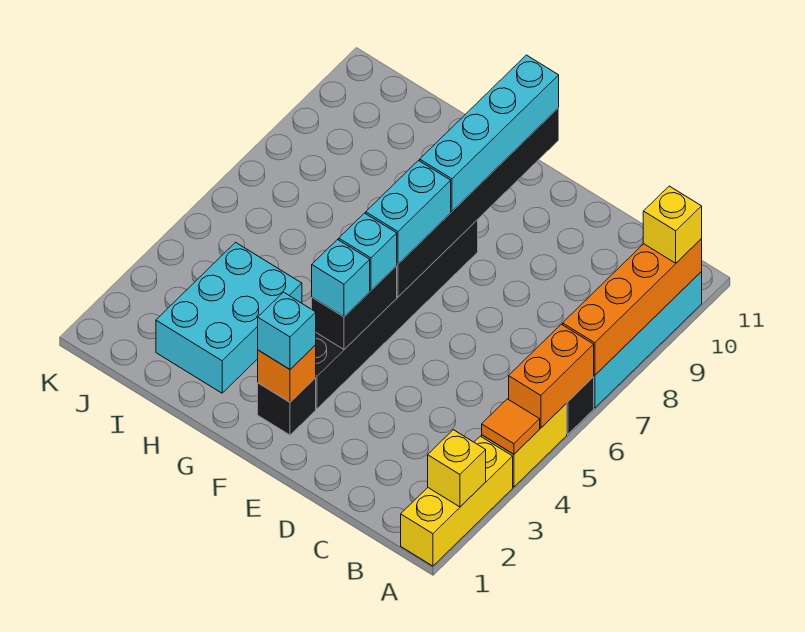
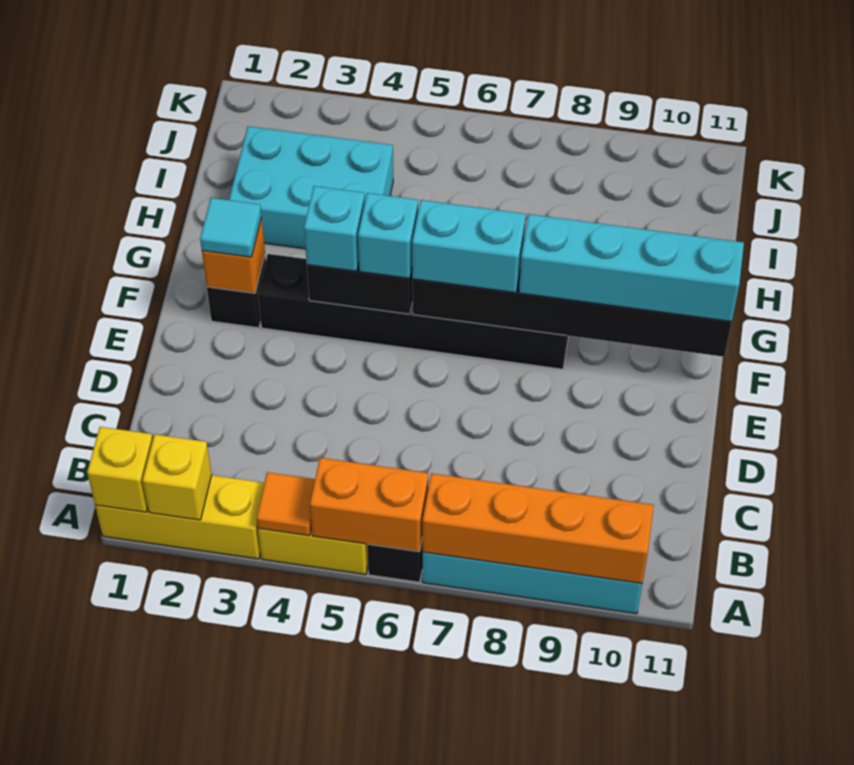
yellow 1x1 brick [643,186,702,263] -> yellow 1x1 brick moved to [87,427,153,512]
cyan 1x1 brick [258,292,316,369] -> cyan 1x1 tile [200,198,262,257]

